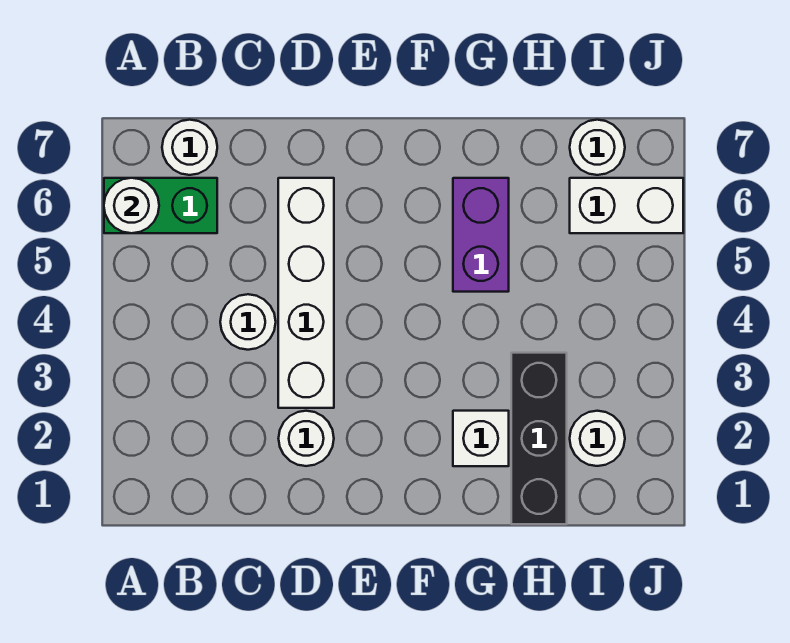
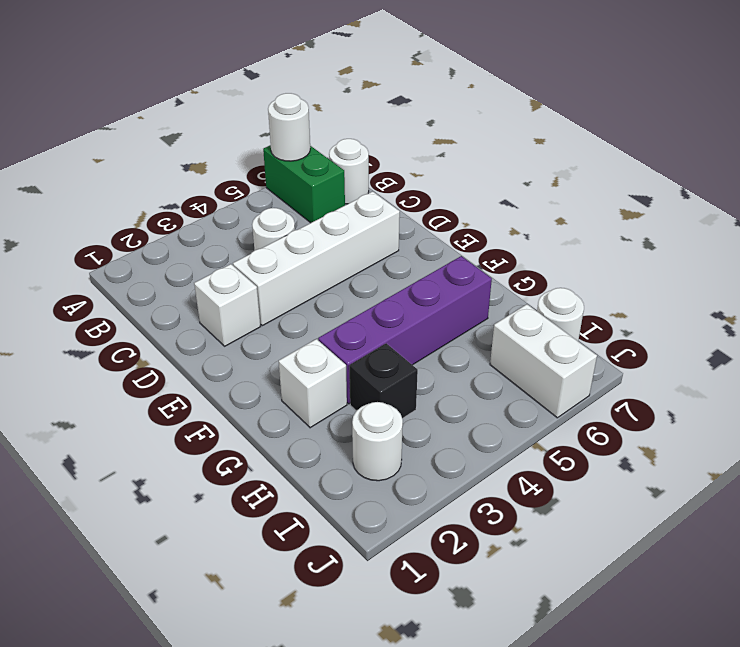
white 1x1 round brick [279,411,334,466] -> white 1x1 brick [194,264,261,346]
purple 1x2 brick [453,178,509,292] -> purple 1x4 brick [318,256,492,404]
black 1x3 brick [511,353,567,524] -> black 1x1 brick [350,343,418,418]

